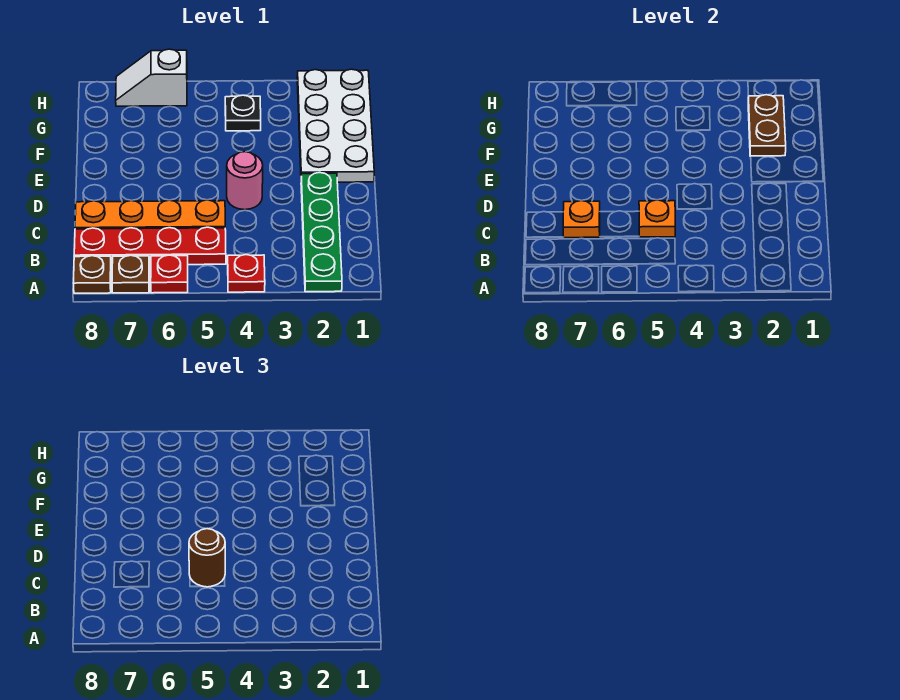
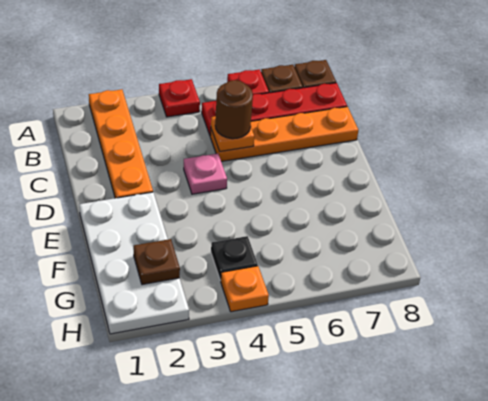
green 1x4 plate [301,172,342,292] -> orange 1x4 plate [89,89,153,198]
orange 1x1 plate [563,201,600,238] -> orange 1x1 plate moved to [221,266,269,312]
pink 1x1 round brick [227,152,263,210] -> pink 1x1 plate [184,154,227,194]
brown 1x2 plate [748,95,786,156] -> brown 1x1 plate [133,239,180,285]
white 1x2 slope [116,49,187,106] -> none

